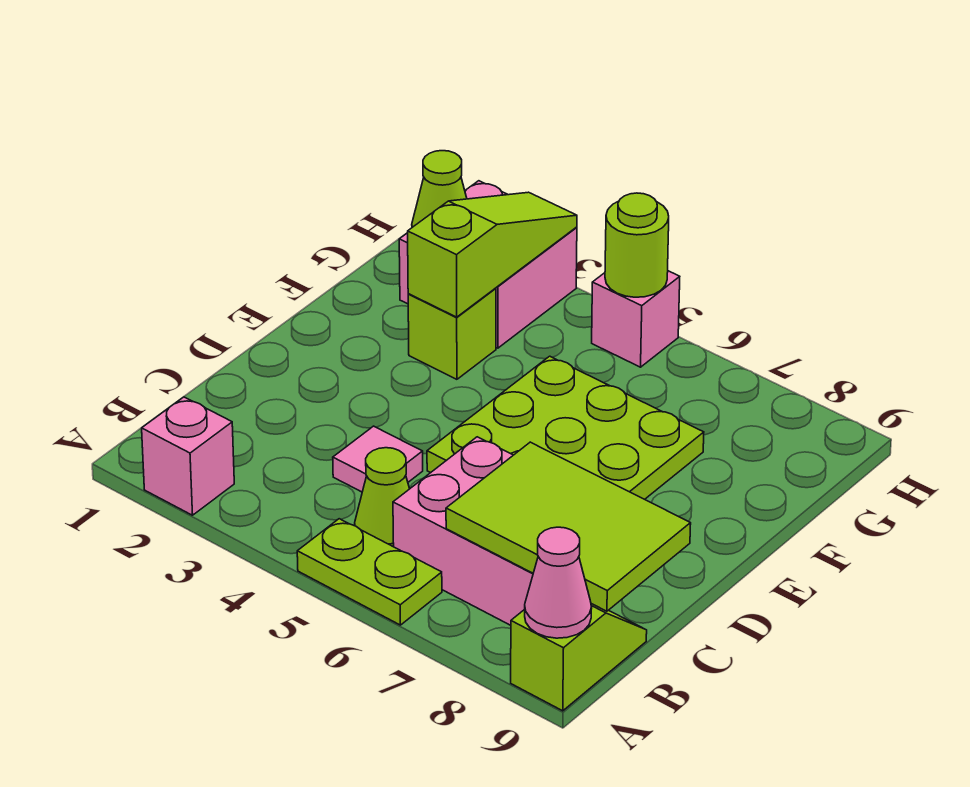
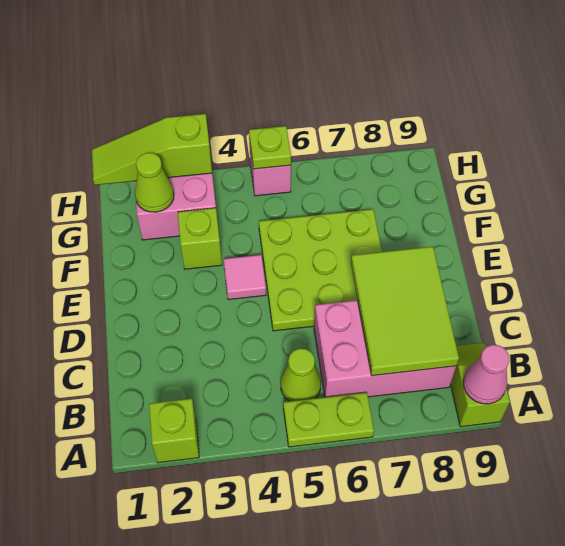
pink 1x1 brick [142,397,234,515] -> lime 1x1 brick [149,399,199,463]
lime 2x3 tile [446,442,691,611] -> lime 2x3 tile turned to [351,247,459,376]
pink 1x1 tile [333,426,423,492] -> pink 1x1 tile moved to [224,255,266,300]
lime 1x3 slope [408,192,577,317] -> lime 1x3 slope turned to [92,114,212,185]
lime 1x1 round brick [605,193,669,297] -> lime 1x1 plate [249,126,291,169]

